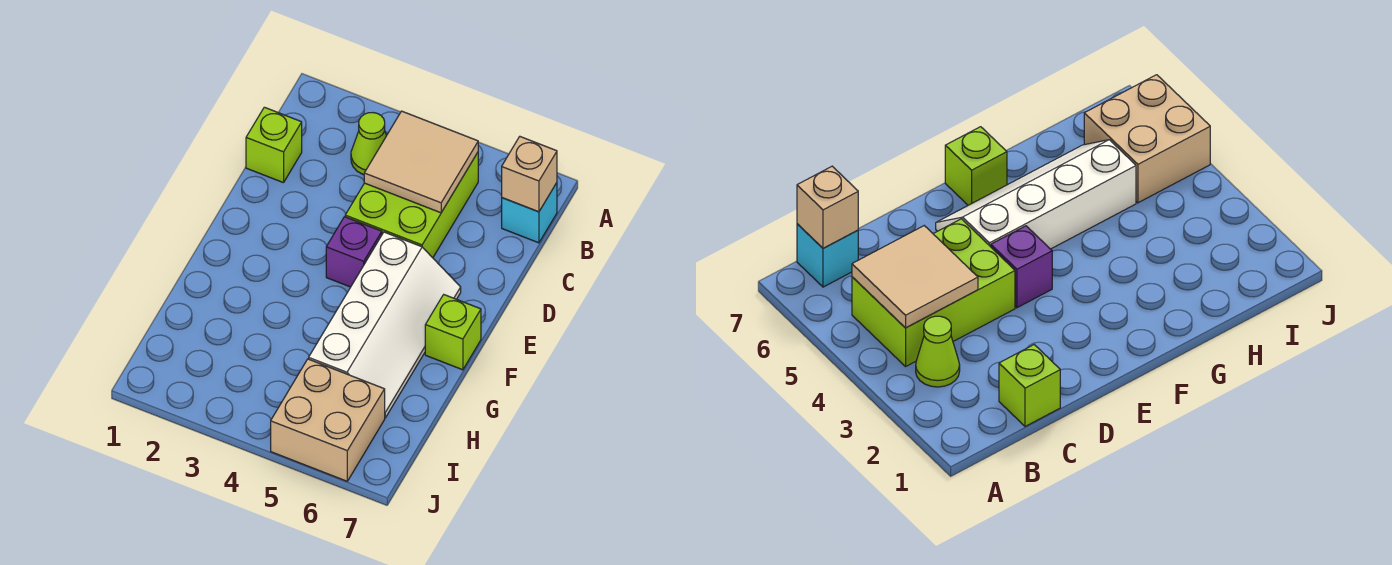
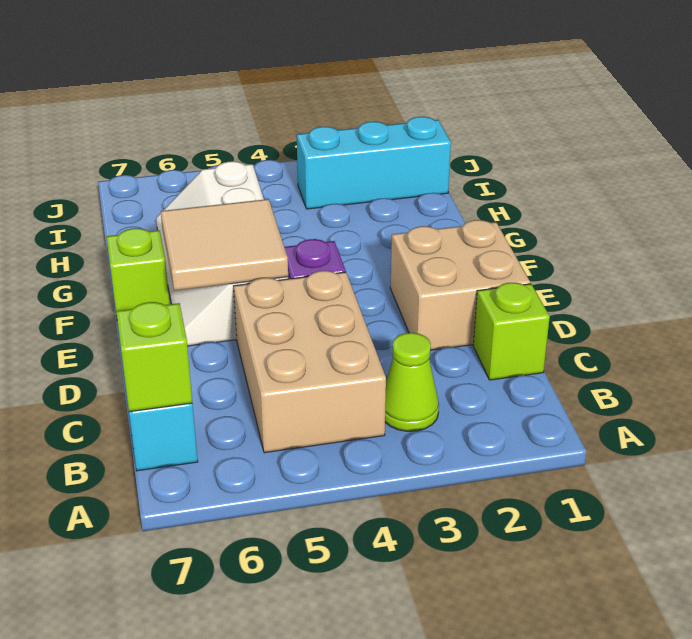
lime 2x3 brick [345,152,478,258] -> tan 2x3 brick [234,271,386,453]
tan 2x2 tile [364,111,478,213] -> tan 2x2 tile moved to [161,199,288,291]
tan 1x1 brick [502,137,557,212] -> lime 1x1 brick [116,302,192,412]
none -> cyan 1x3 brick [297,117,451,209]
tan 2x2 brick [271,359,385,481] -> tan 2x2 brick moved to [390,220,530,350]

